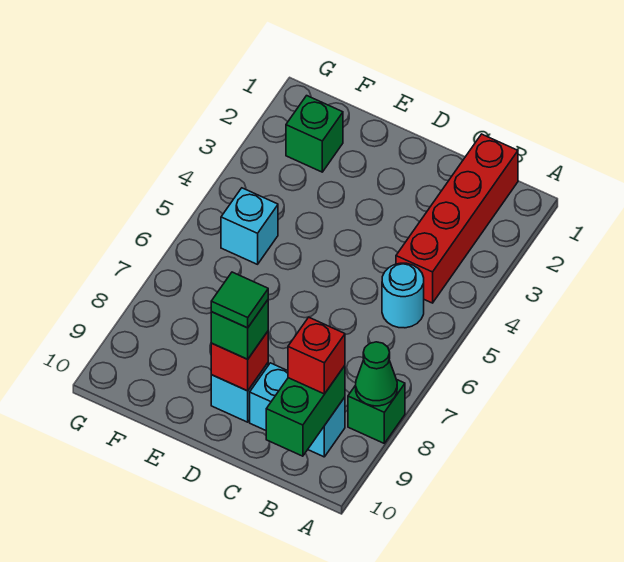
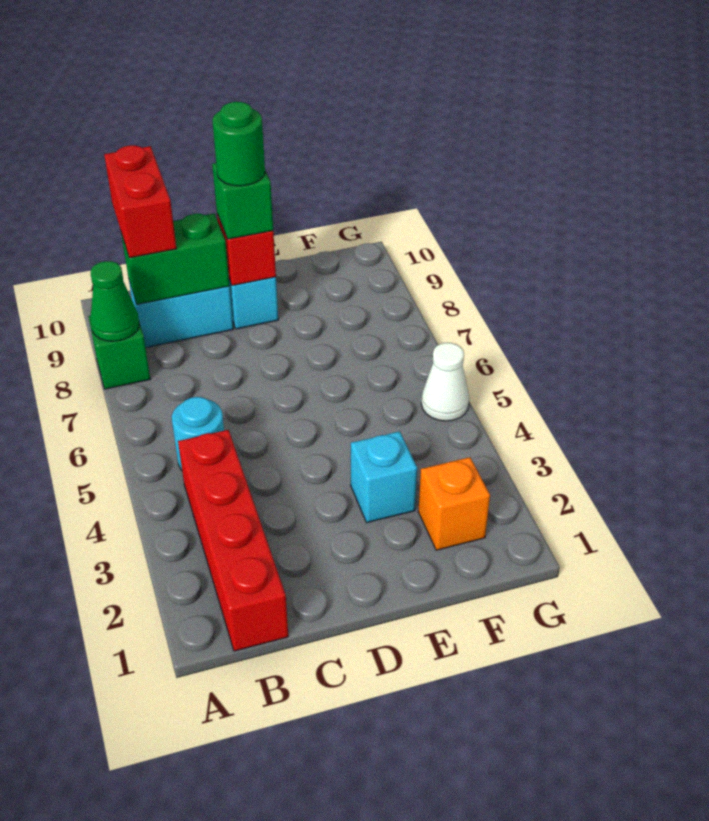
green 1x2 brick [266,366,345,456] -> green 1x2 brick turned to [121,214,229,304]
red 1x1 brick [288,317,345,394] -> red 1x2 brick [104,145,176,258]
green 1x1 tile [211,272,268,328] -> green 1x1 round brick [212,102,265,186]
green 1x1 brick [286,96,343,172] -> orange 1x1 brick [418,457,490,550]
cyan 1x1 brick [221,188,278,264] -> cyan 1x1 brick moved to [351,431,417,523]
none -> white 1x1 cone [421,343,469,421]

